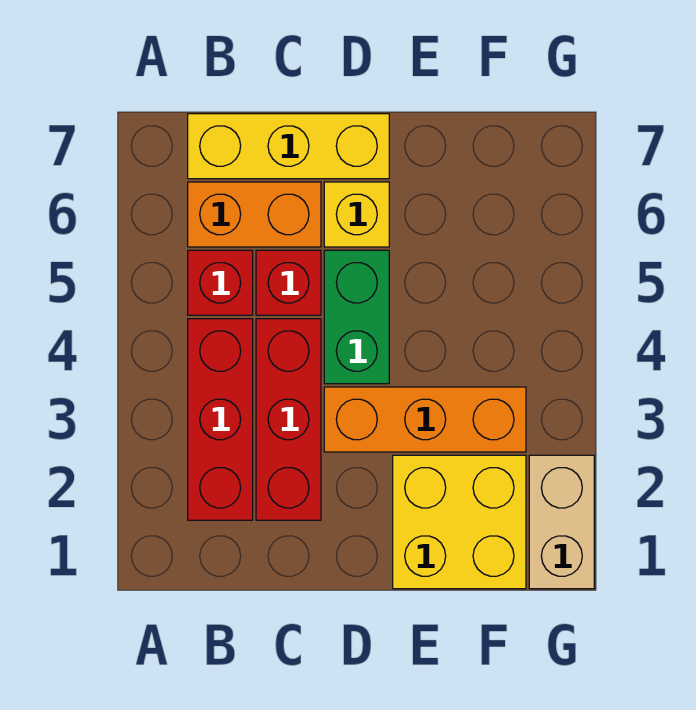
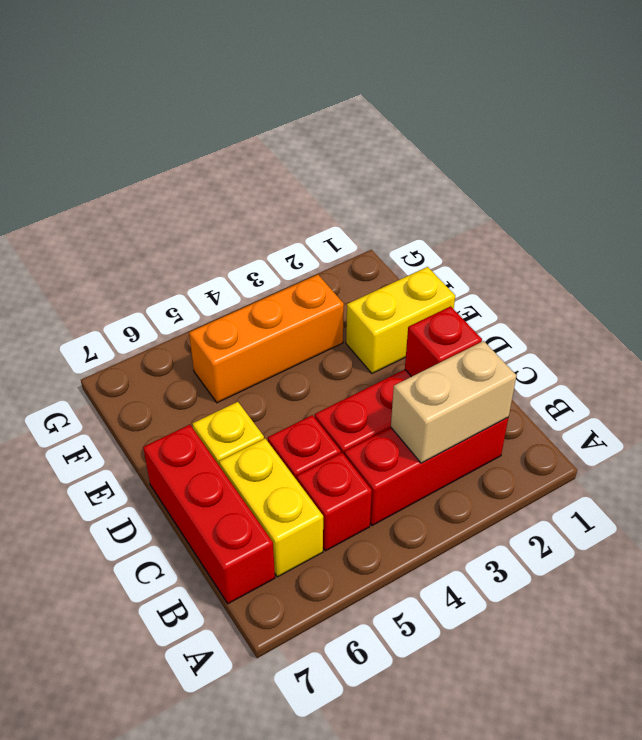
orange 1x2 brick [188,182,321,247] -> yellow 1x2 brick [219,439,323,577]
yellow 1x3 brick [188,114,389,179] -> red 1x3 brick [143,425,275,604]
none -> red 1x1 brick [405,306,482,377]
orange 1x3 brick [324,387,526,452] -> orange 1x3 brick turned to [189,275,344,403]
green 1x2 brick [324,250,389,384] -> none
yellow 2x2 brick [393,455,526,589] -> yellow 1x2 brick [346,267,455,373]
tan 1x2 brick [529,455,594,589] -> tan 1x2 brick moved to [391,341,517,463]

